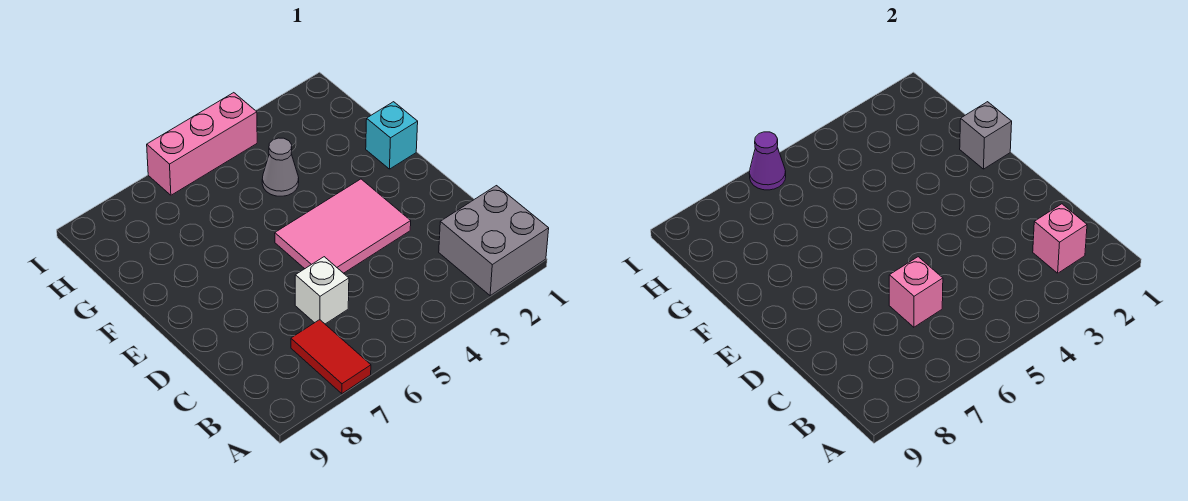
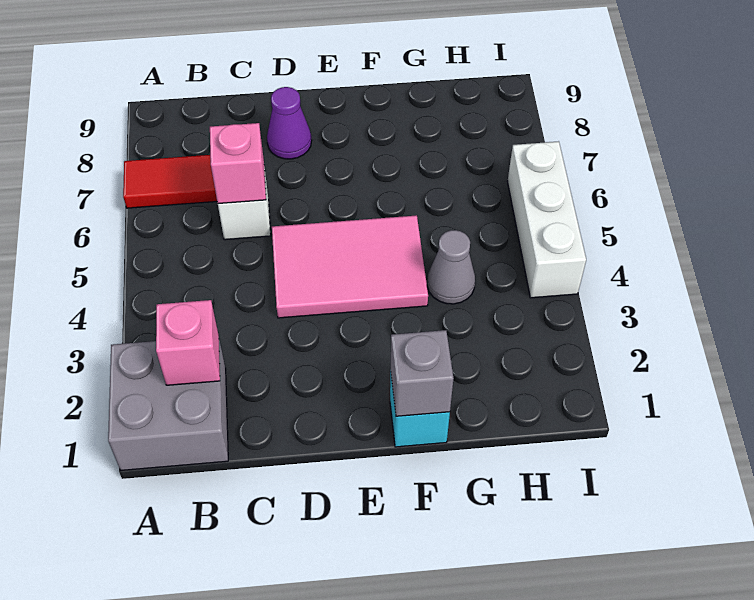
pink 2x3 tile [275,179,411,273] -> pink 2x3 tile turned to [272,215,428,318]
pink 1x3 brick [147,93,257,195] -> white 1x3 brick [508,141,586,298]
purple 1x1 cone [749,132,786,190] -> purple 1x1 cone moved to [267,87,312,159]

